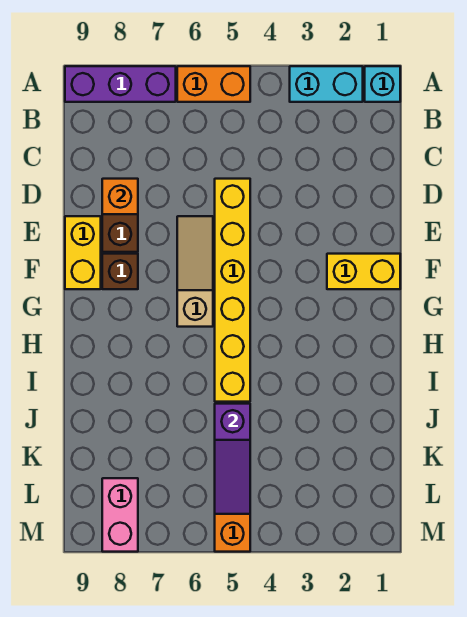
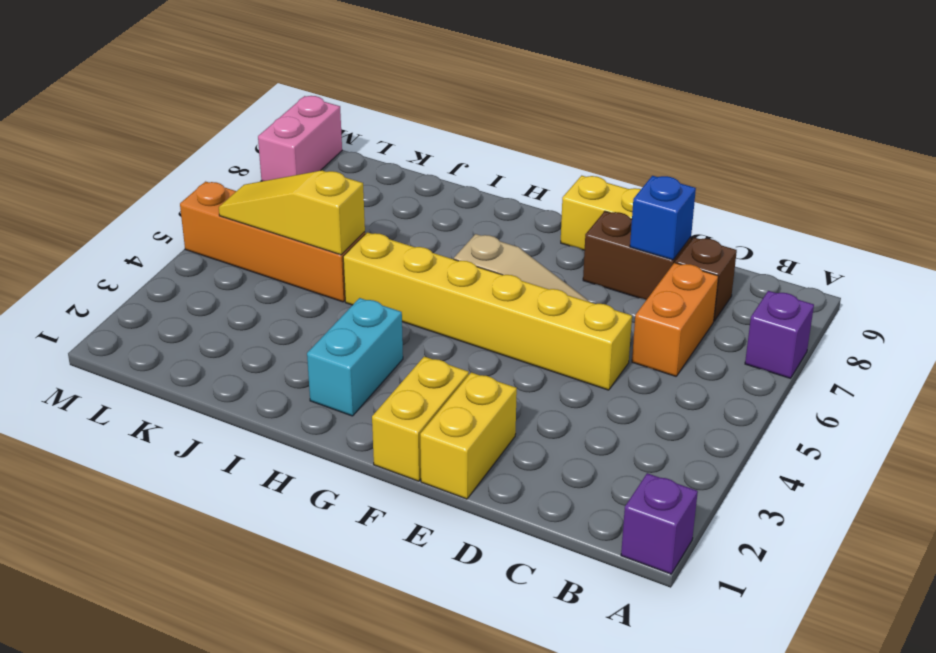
cyan 1x1 brick [365,66,400,102] -> purple 1x1 brick [621,473,698,574]
cyan 1x2 brick [290,66,363,102] -> cyan 1x2 brick moved to [307,298,403,416]
orange 1x2 brick [177,66,250,102] -> orange 1x2 brick moved to [632,263,719,376]
purple 1x3 brick [65,66,176,102] -> purple 1x1 brick [745,291,814,378]
orange 1x1 brick [102,179,138,214] -> blue 1x1 brick [630,176,696,260]
none -> yellow 1x2 brick [420,372,517,499]
brown 1x1 brick [102,254,138,289] -> brown 1x1 brick moved to [675,237,737,321]
purple 1x3 slope [215,404,250,514] -> yellow 1x3 slope [219,171,365,255]
pink 1x2 brick [102,478,138,552] -> pink 1x2 brick turned to [258,96,342,181]

